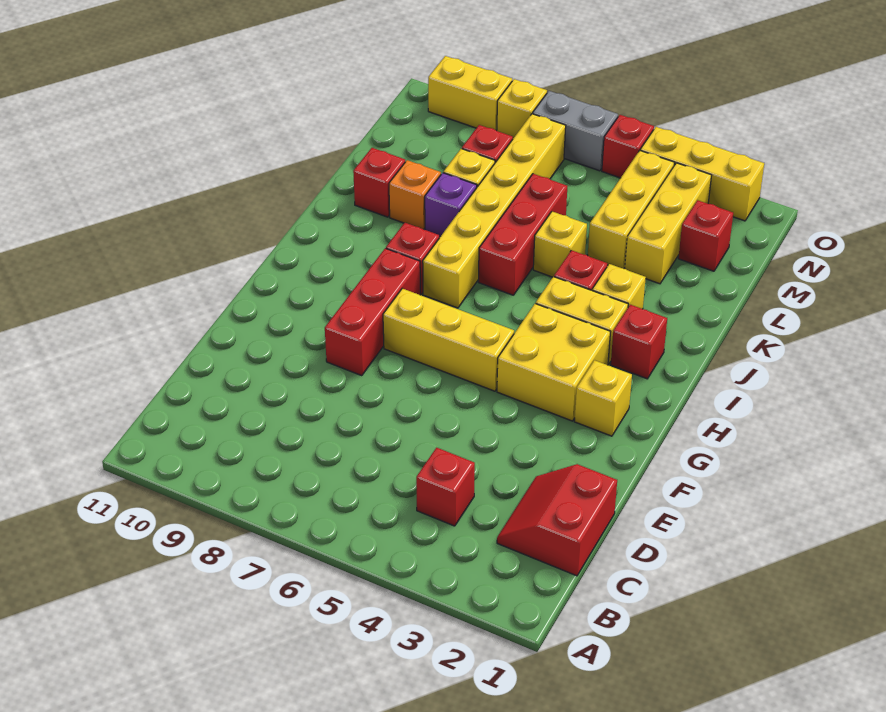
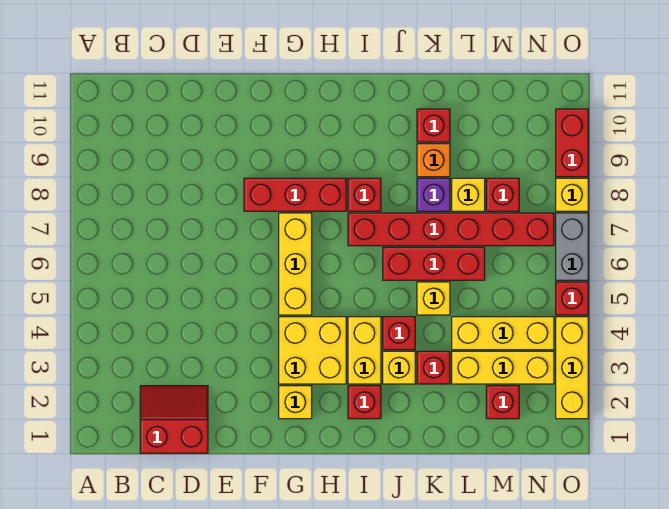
red 1x1 brick [416,448,475,526] -> red 1x1 brick moved to [417,351,450,384]
yellow 1x6 brick [423,114,566,308] -> red 1x6 brick [348,213,554,246]
yellow 1x2 brick [428,56,512,131] -> red 1x2 brick [556,109,588,177]

